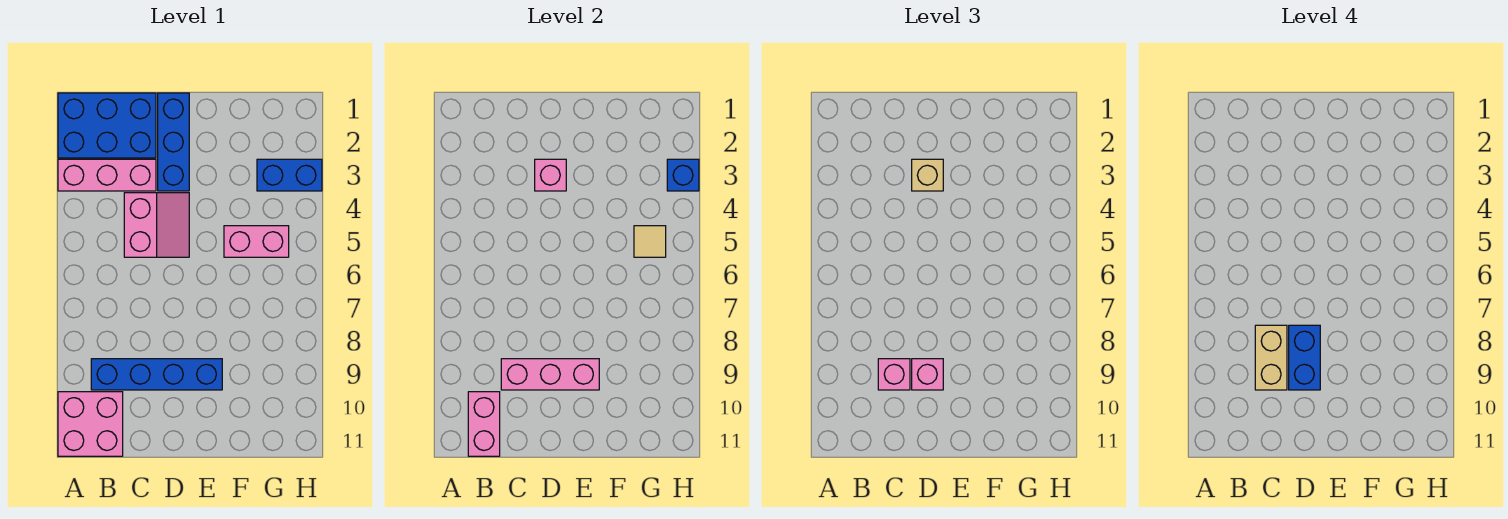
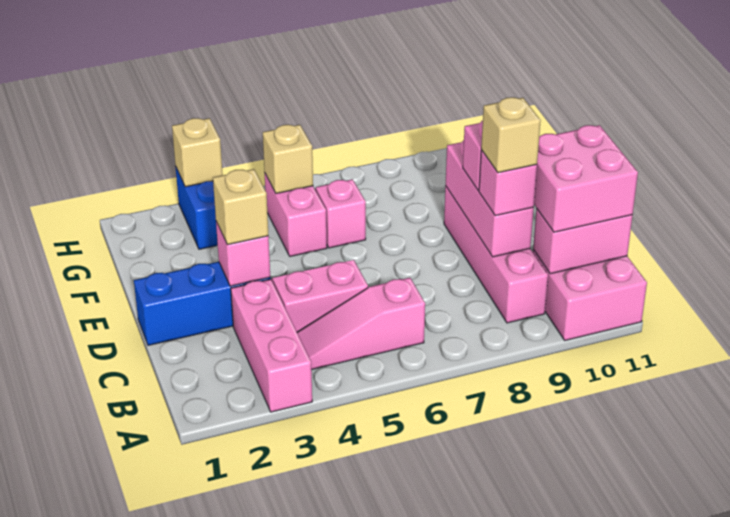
blue 2x3 brick [58,93,156,158] -> none
none -> pink 1x3 slope [297,278,425,370]
blue 1x4 brick [91,359,222,390] -> pink 1x4 brick [444,186,548,323]
none -> pink 2x2 brick [534,125,638,232]
tan 1x2 brick [1255,325,1287,390] -> tan 1x1 brick [481,97,541,173]
blue 1x2 brick [1289,325,1320,390] -> none
none -> pink 1x1 brick [316,179,366,248]
tan 1x1 tile [634,226,666,257] -> tan 1x1 brick [263,125,313,193]
blue 1x1 brick [667,159,699,191] -> tan 1x1 brick [172,118,223,187]

